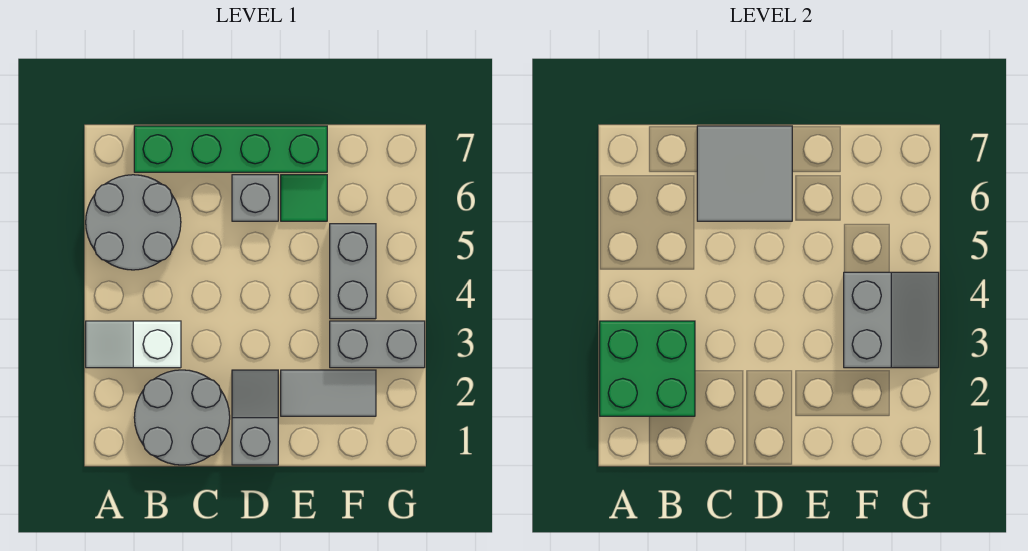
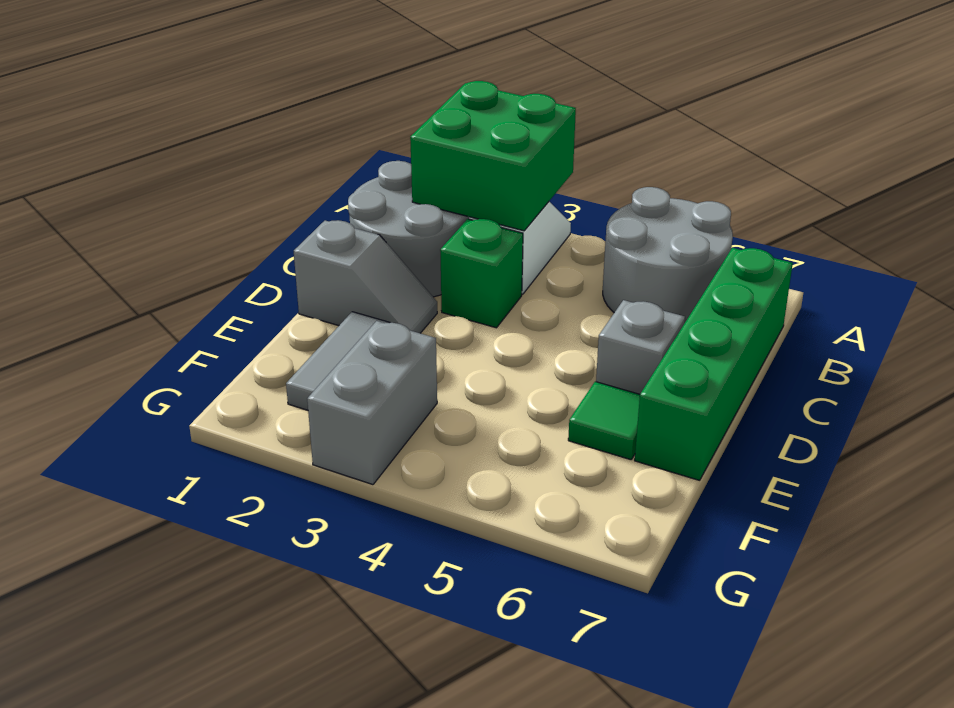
none -> green 1x1 brick [440,219,523,328]
grey 2x2 tile [697,126,792,221] -> none
grey 2x2 slope [844,272,939,368] -> none
grey 1x2 brick [330,224,376,319] -> none

